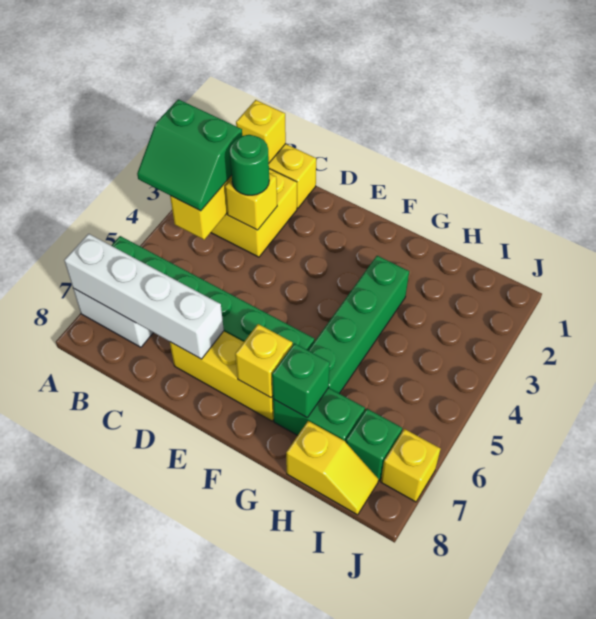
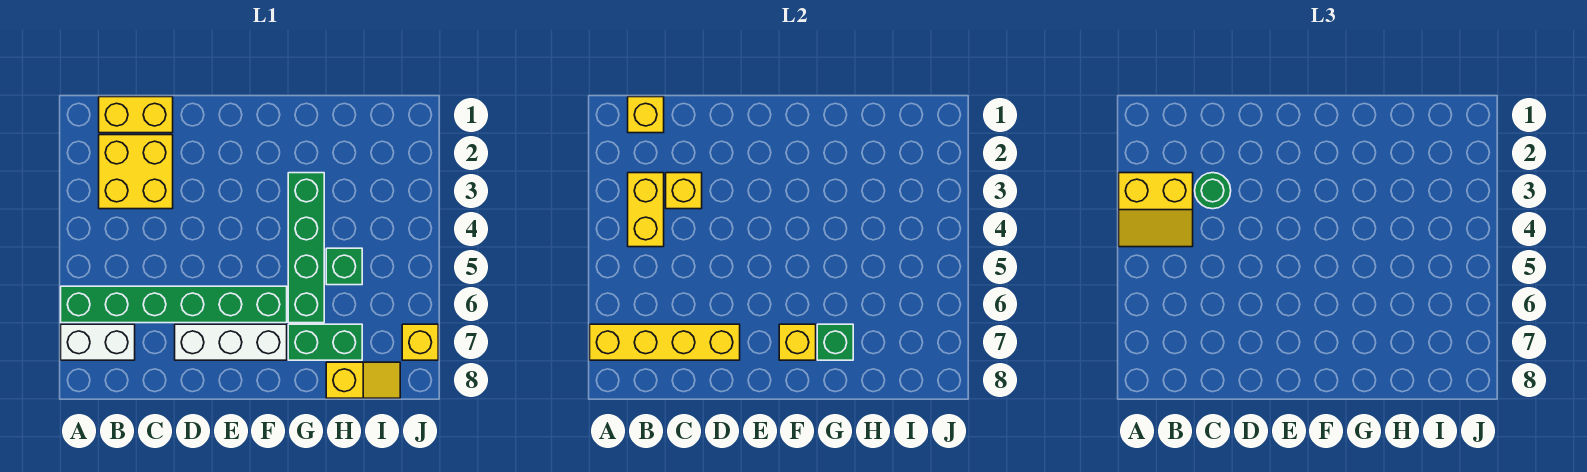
green 2x2 slope [137,99,242,211] -> yellow 2x2 slope [1119,173,1193,247]
white 1x4 brick [64,234,224,359] -> yellow 1x4 brick [590,324,740,360]
yellow 1x3 brick [170,331,274,421] -> white 1x3 brick [175,324,287,360]
green 1x1 brick [346,409,402,481] -> green 1x1 brick moved to [326,248,362,285]

